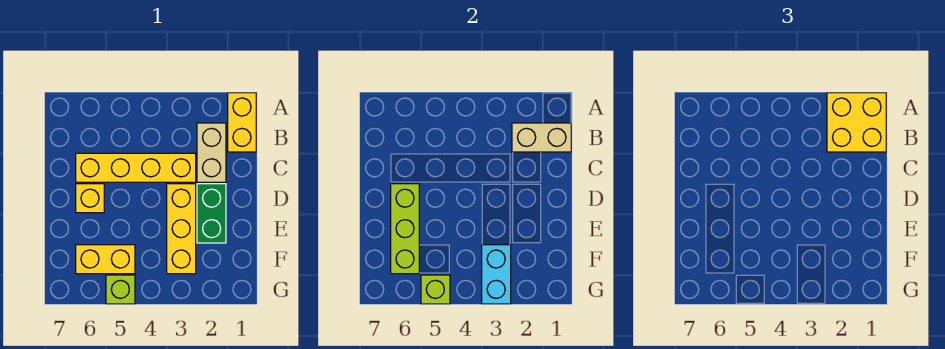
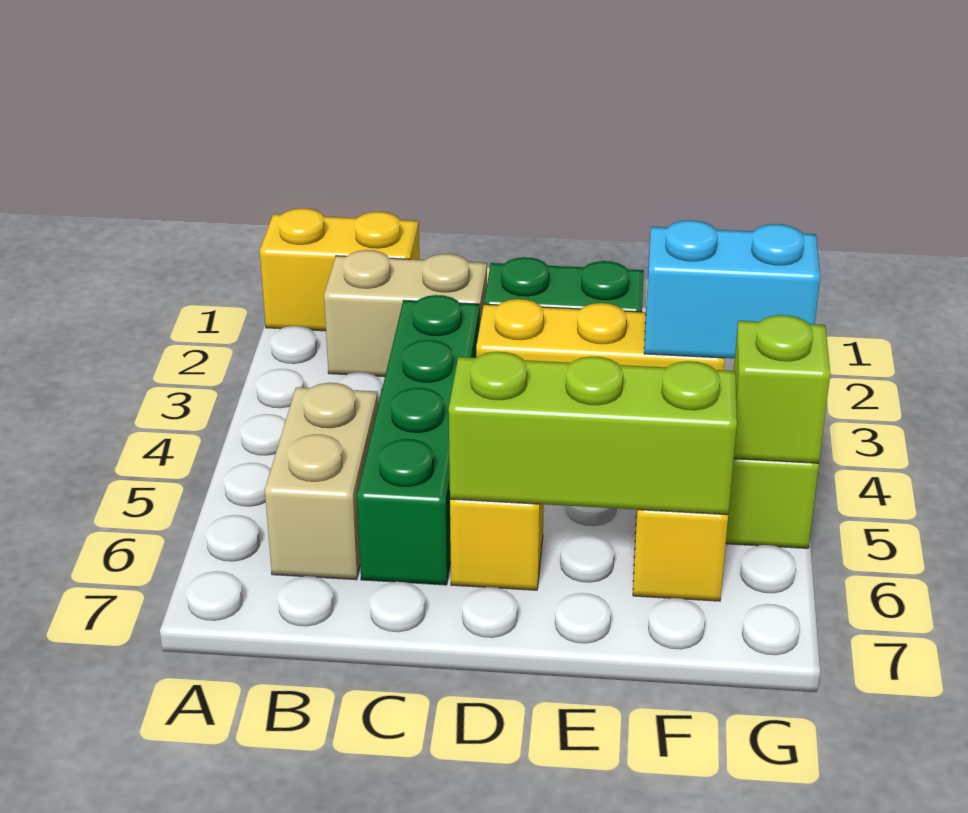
yellow 2x2 brick [827,93,886,152] -> none
tan 1x2 brick [512,123,571,152] -> tan 1x2 brick moved to [265,383,378,580]
yellow 1x4 brick [76,153,196,182] -> green 1x4 brick [357,295,480,585]

